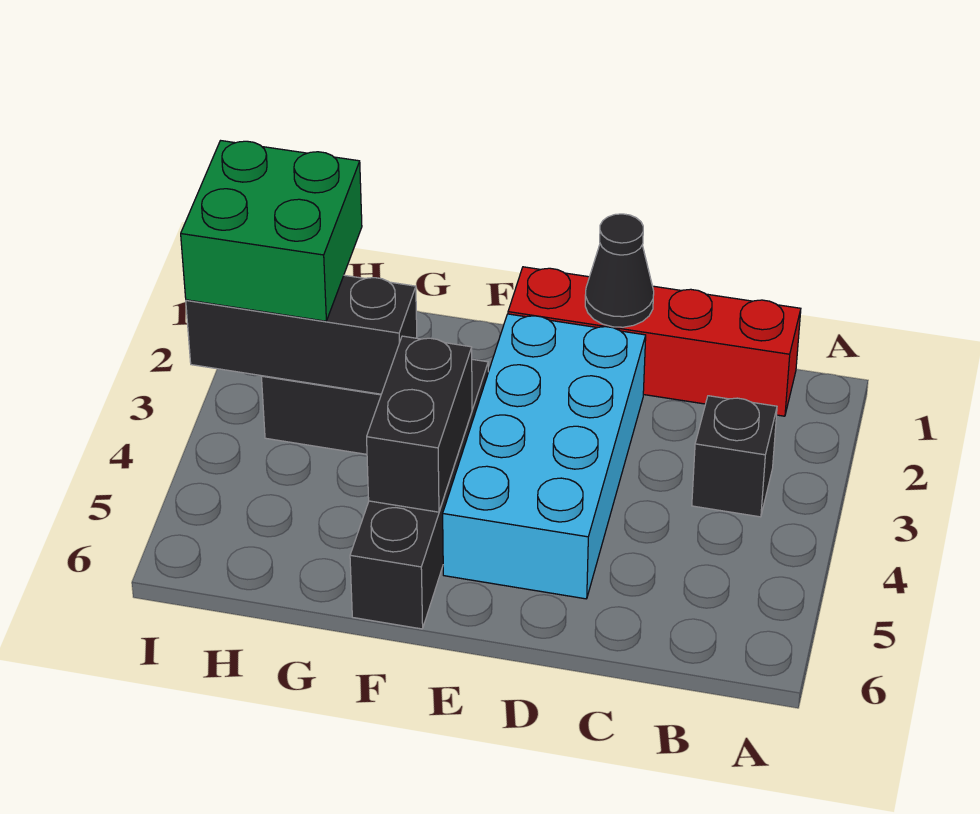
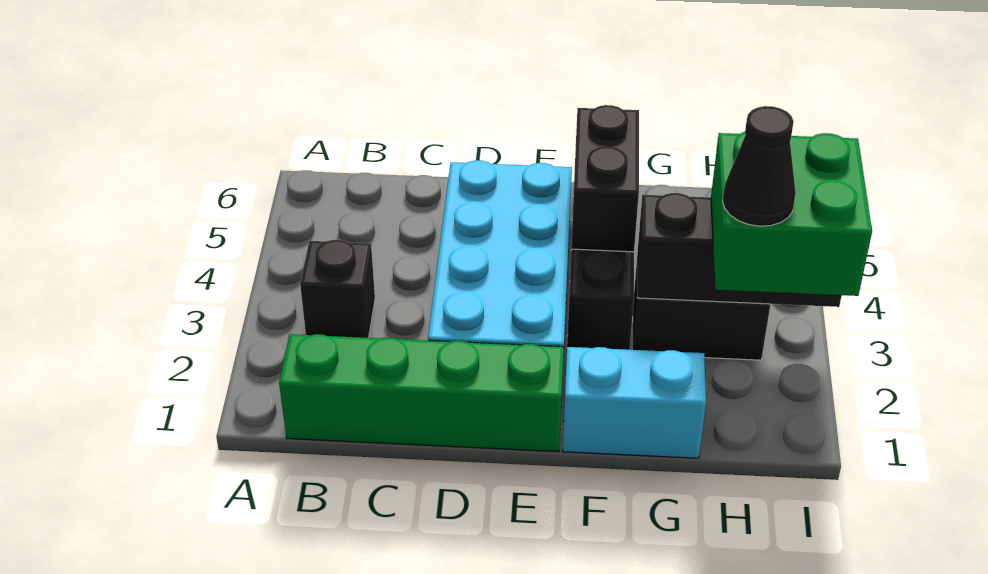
red 1x4 brick [508,267,801,416] -> green 1x4 brick [279,334,564,452]
black 1x1 cone [585,214,654,327] -> black 1x1 cone moved to [723,106,796,226]
none -> cyan 1x2 brick [563,347,706,458]

